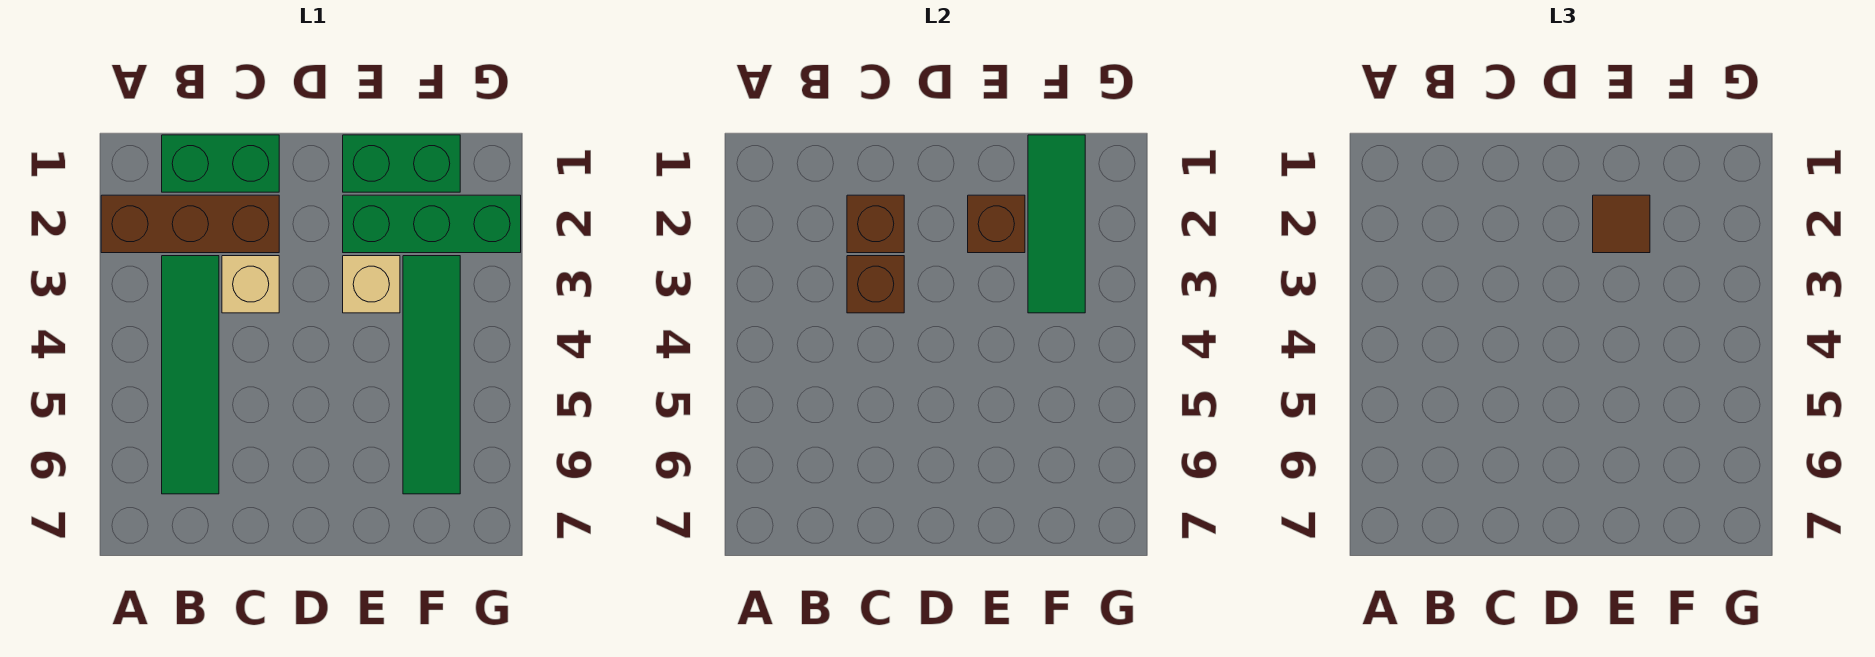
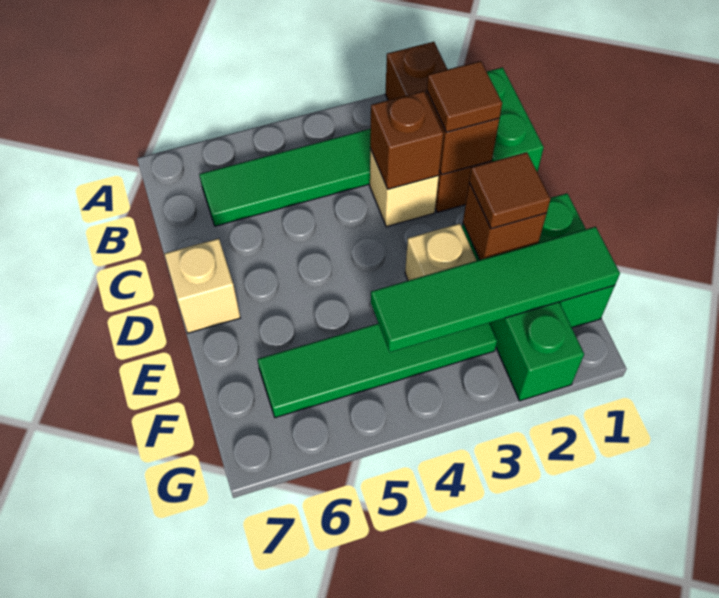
none -> brown 1x1 tile [427,61,502,132]
none -> tan 1x1 brick [165,239,240,333]
green 1x3 tile [1028,135,1085,313] -> green 1x4 tile [371,227,620,352]

